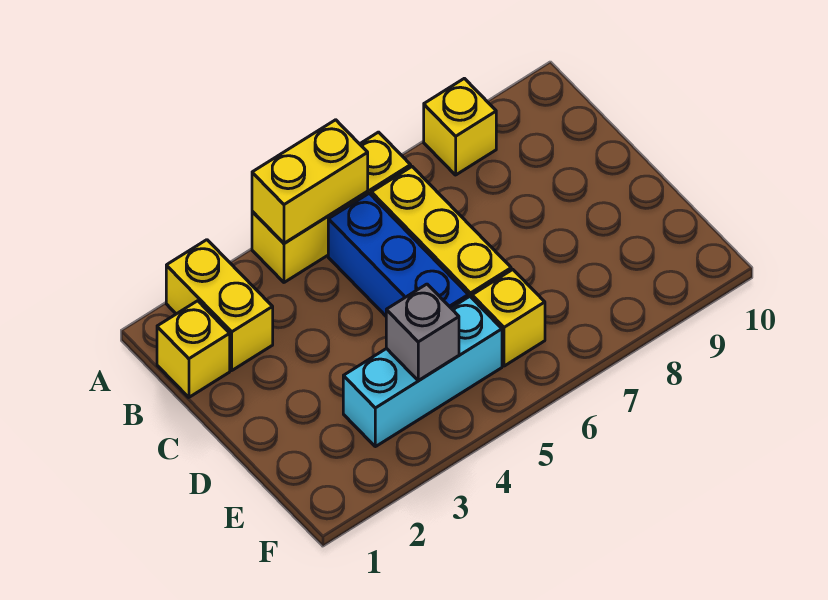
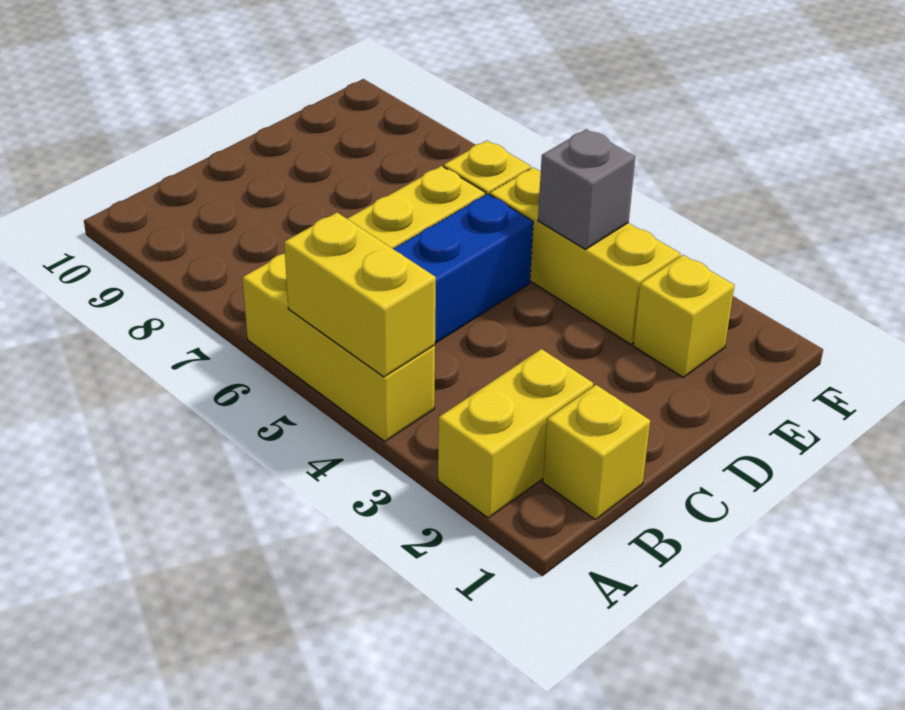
yellow 1x1 brick [424,78,496,175] -> yellow 1x1 brick moved to [633,255,734,377]
cyan 1x3 brick [343,296,502,447] -> yellow 1x3 brick [490,167,680,344]

